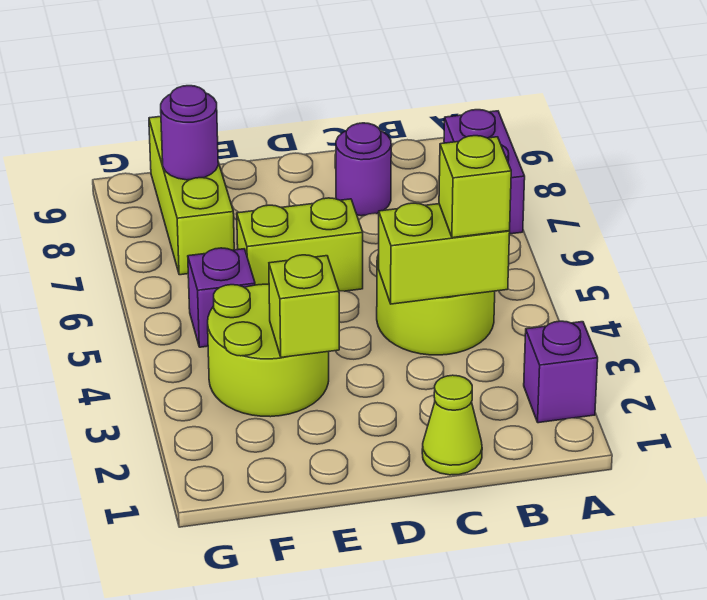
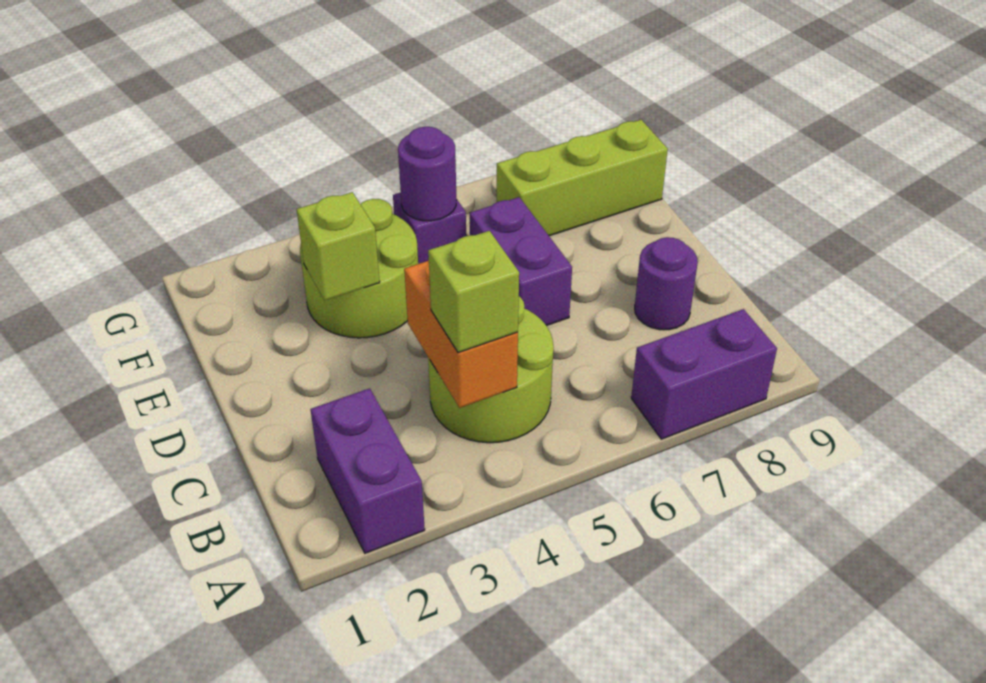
purple 1x1 brick [524,321,598,423] -> purple 1x2 brick [311,388,425,553]
lime 1x2 brick [379,203,510,304] -> orange 1x2 brick [404,261,518,408]
lime 1x1 cone [422,375,482,475] -> none
lime 1x2 brick [237,198,363,291] -> purple 1x2 brick [469,197,572,326]
purple 1x1 round brick [161,86,218,180] -> purple 1x1 round brick moved to [398,127,456,221]

